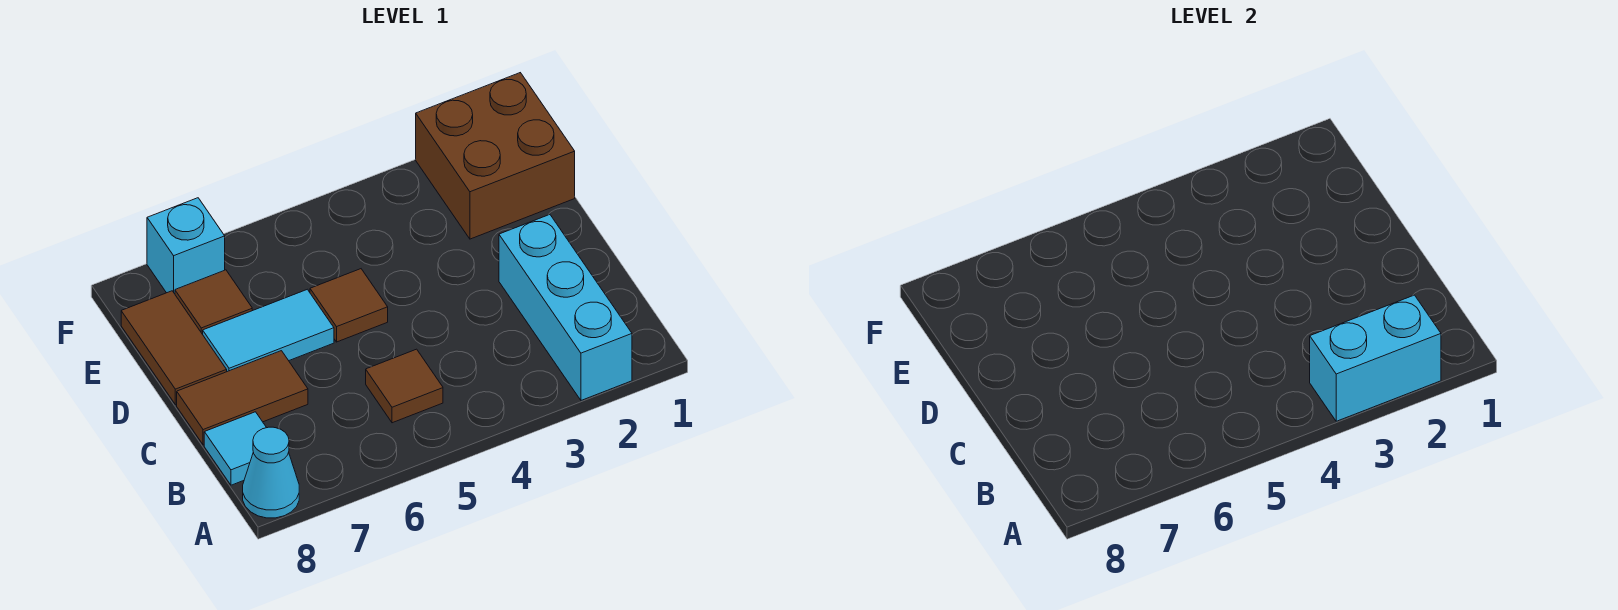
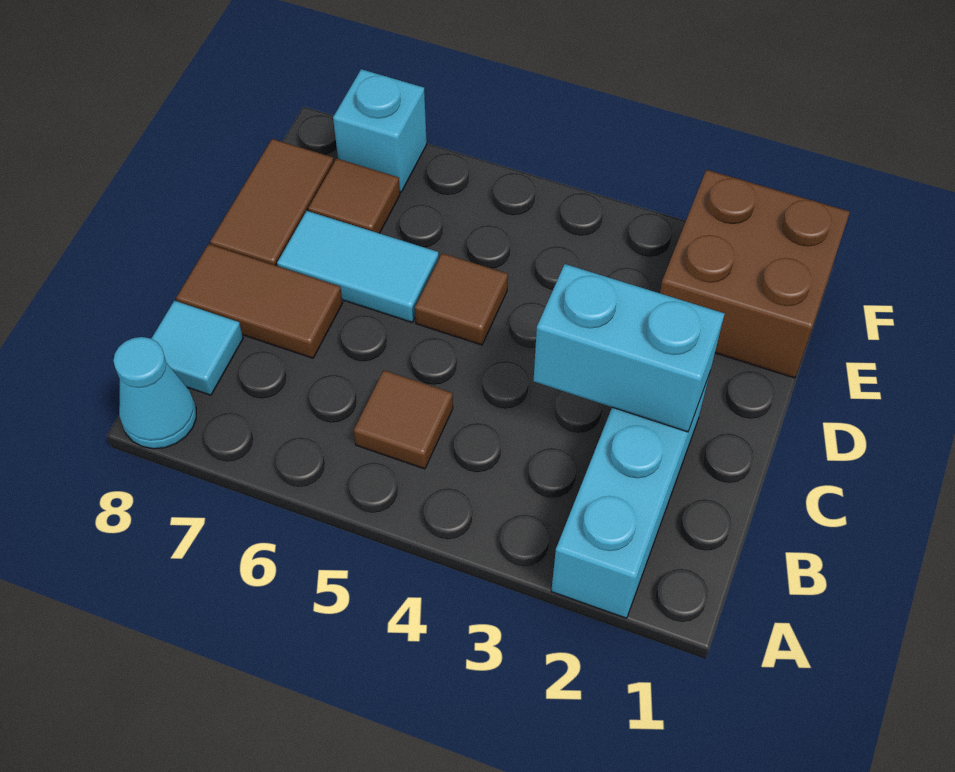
cyan 1x2 brick [1310,295,1441,421] -> cyan 1x2 brick moved to [534,264,724,432]

